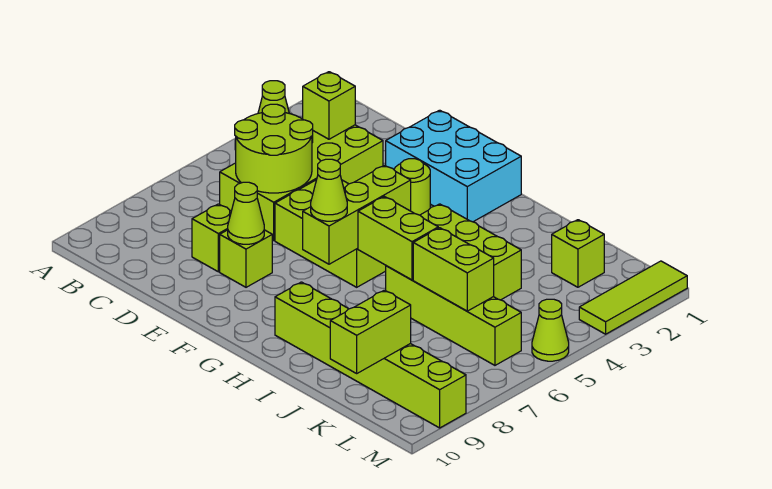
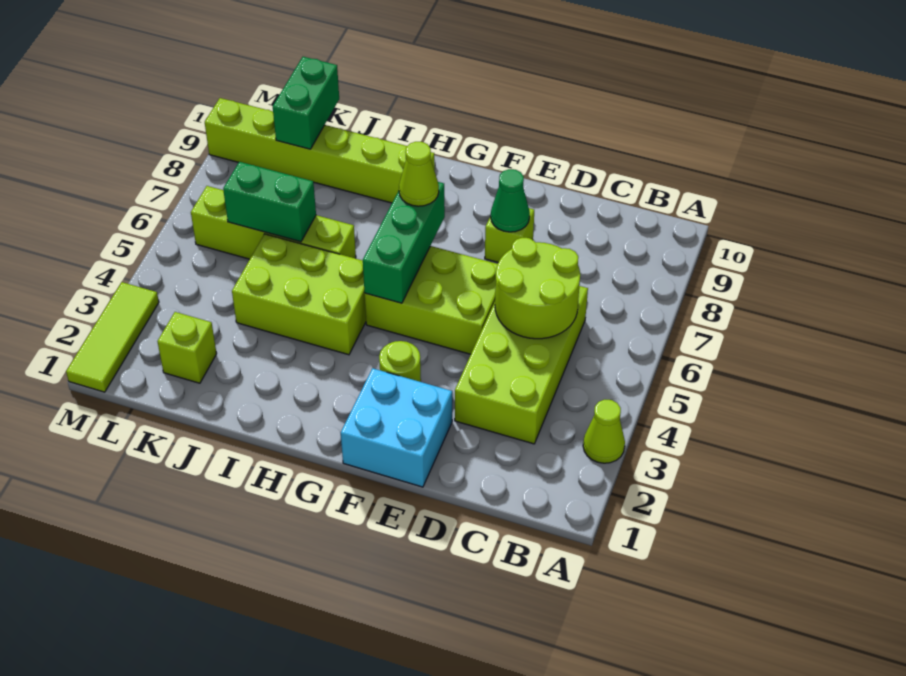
lime 1x1 brick [303,72,355,139] -> none
lime 1x1 brick [192,204,231,272] -> none
cyan 2x3 brick [386,110,521,222] -> cyan 2x2 brick [341,368,452,487]
lime 1x1 cone [228,182,264,244] -> green 1x1 cone [491,169,530,232]
lime 1x3 brick [303,165,411,264] -> green 1x3 brick [363,182,445,303]
lime 1x2 brick [358,196,438,280] -> none
lime 1x2 brick [413,228,494,311] -> green 1x2 brick [223,162,316,242]
lime 1x2 brick [330,290,411,373] -> green 1x2 brick [273,57,339,149]
lime 1x1 cone [532,299,569,361] -> none

